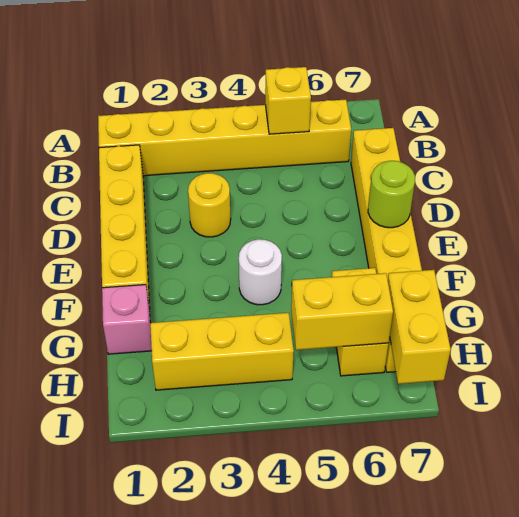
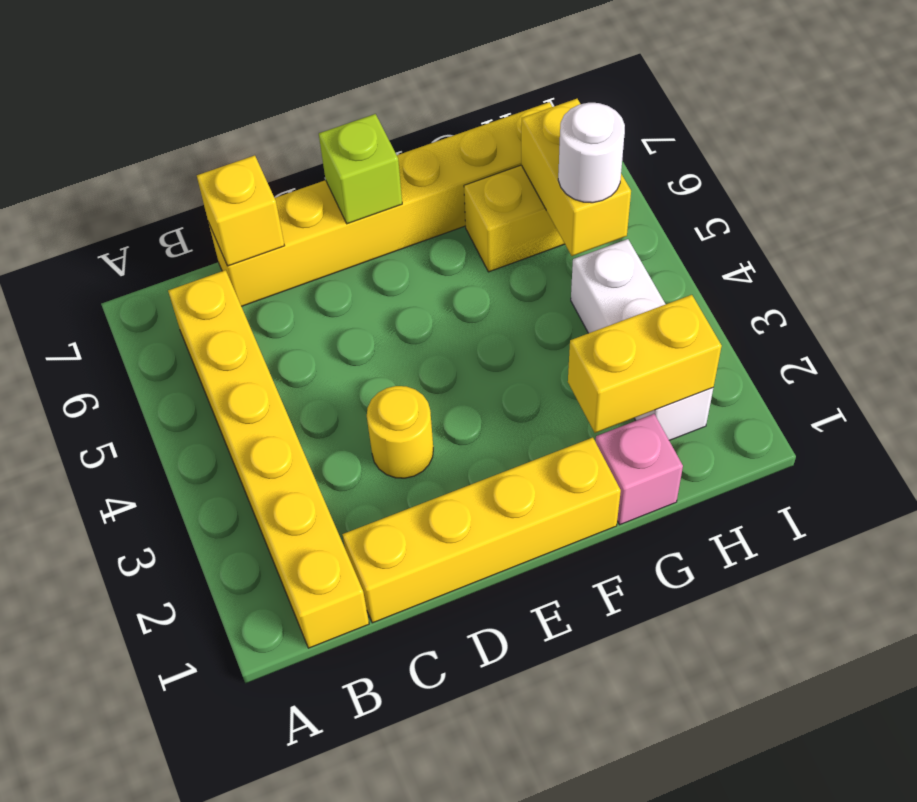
yellow 1x1 brick [265,67,311,134] -> yellow 1x1 brick moved to [197,155,285,266]
lime 1x1 round brick [368,161,415,228] -> lime 1x1 brick [319,114,402,224]
white 1x1 round brick [239,239,282,305] -> white 1x1 round brick moved to [558,103,625,203]
yellow 1x3 brick [150,313,294,390] -> white 1x3 brick [571,239,713,440]
yellow 1x2 brick [388,270,451,384] -> yellow 1x2 brick moved to [568,295,722,433]

